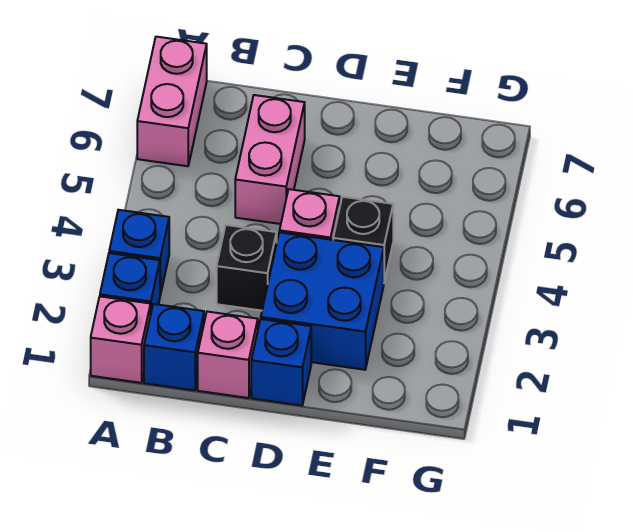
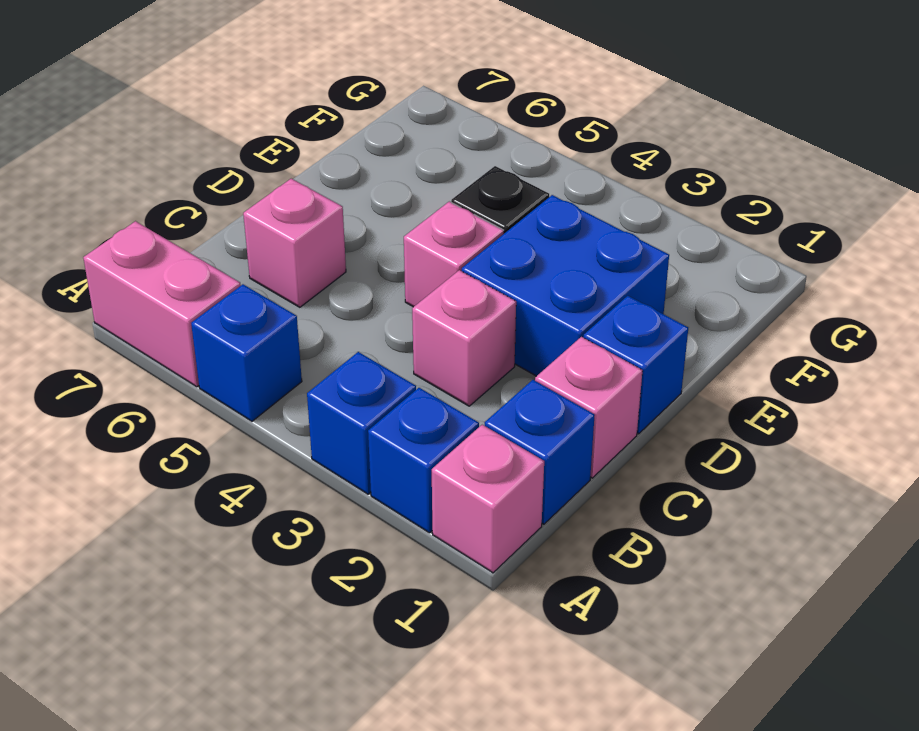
none -> blue 1x1 brick [191,284,302,421]
black 1x1 brick [217,225,277,311] -> pink 1x1 brick [412,270,516,406]
pink 1x2 brick [235,95,305,224] -> pink 1x1 brick [243,179,346,307]

